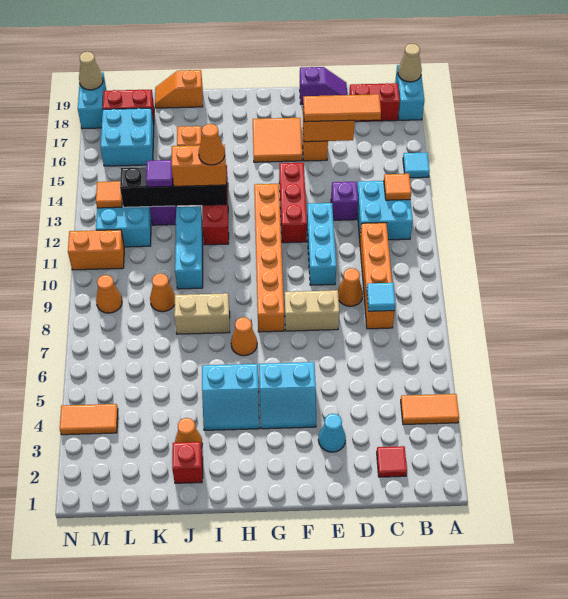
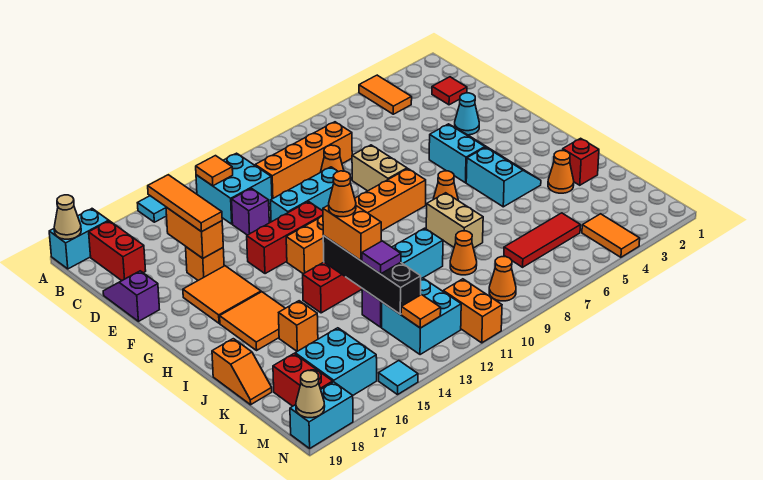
cyan 1x1 tile [367,283,396,311] -> cyan 1x1 tile moved to [379,360,418,395]
none -> orange 2x2 tile [220,292,285,350]
none -> red 1x3 tile [504,213,580,267]

